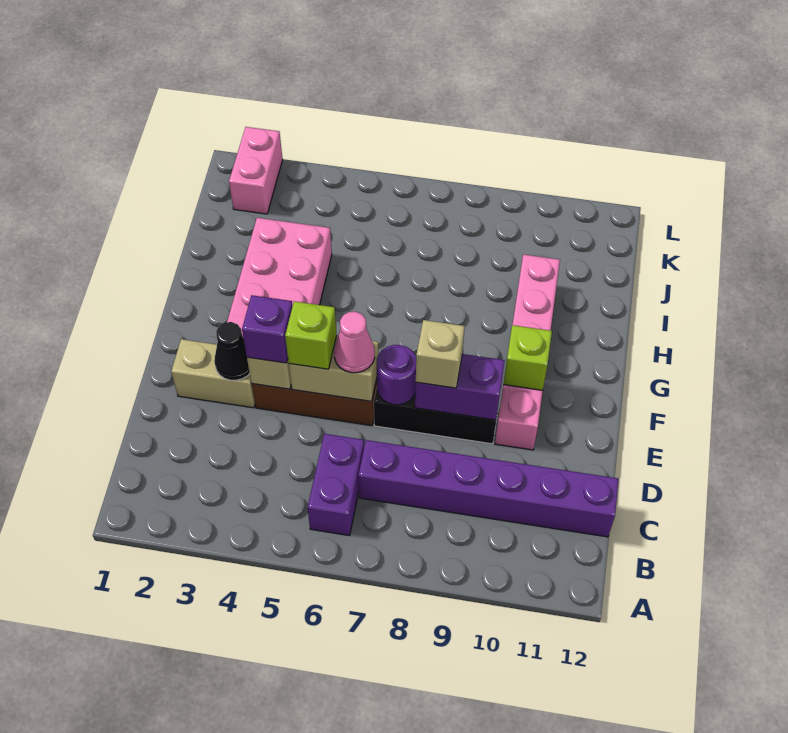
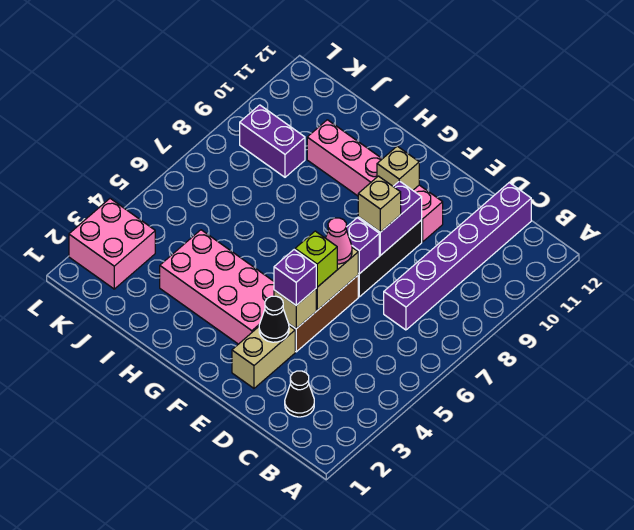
purple 1x2 brick [307,434,364,536] -> purple 1x2 brick moved to [240,105,305,177]
none -> black 1x1 cone [285,371,314,417]
purple 1x1 round brick [377,345,416,405] -> purple 1x1 brick [346,218,379,274]
lime 1x1 brick [504,325,552,390] -> tan 1x1 brick [377,146,419,190]
pink 1x2 brick [229,127,283,214] -> pink 2x2 brick [69,199,155,289]

